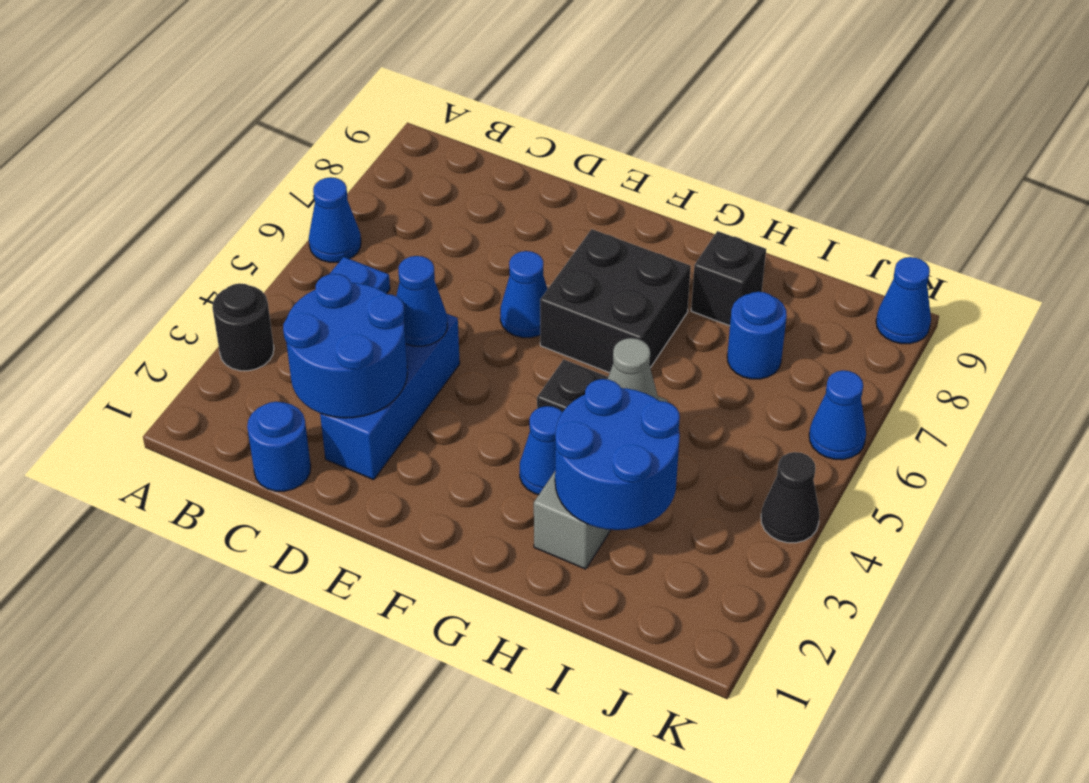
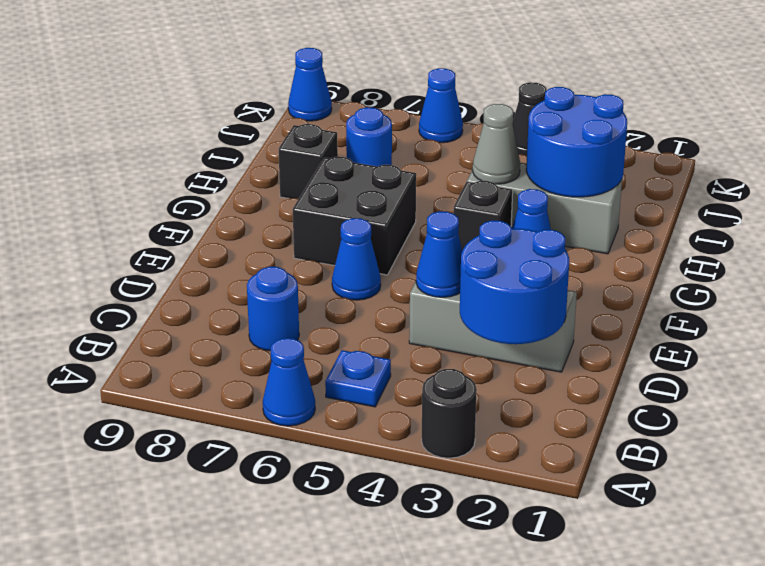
blue 1x1 round brick [247,402,311,491] -> blue 1x1 round brick moved to [247,267,299,351]
blue 1x3 brick [320,314,460,480] -> grey 1x3 brick [409,282,577,372]

